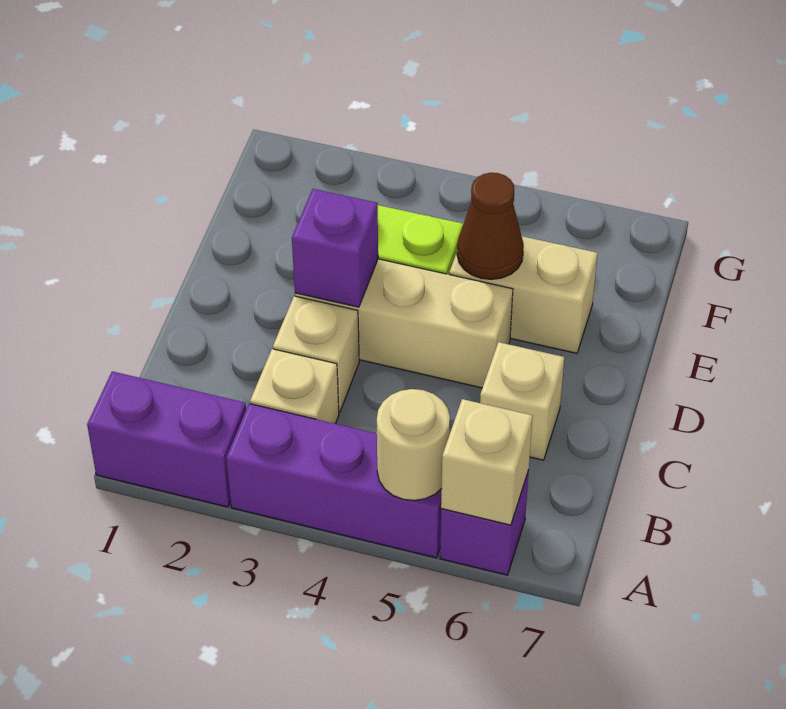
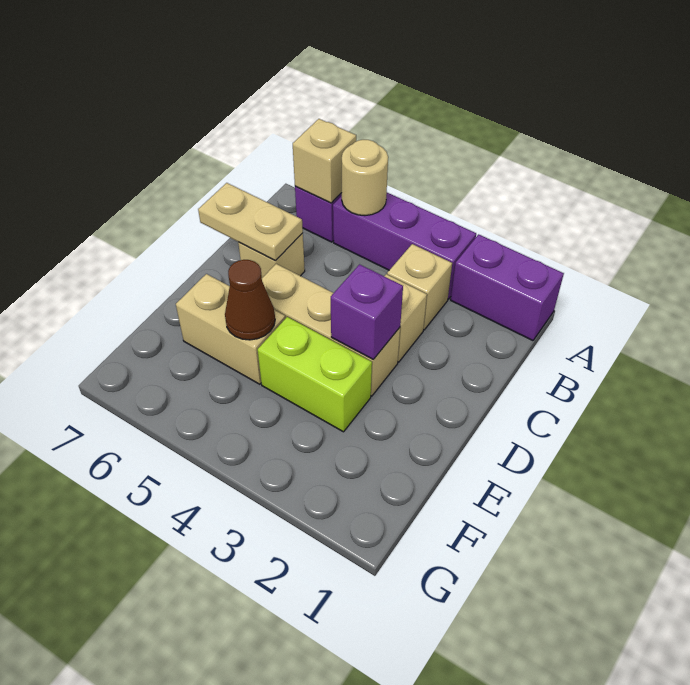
none -> tan 1x2 plate [198,183,303,260]

